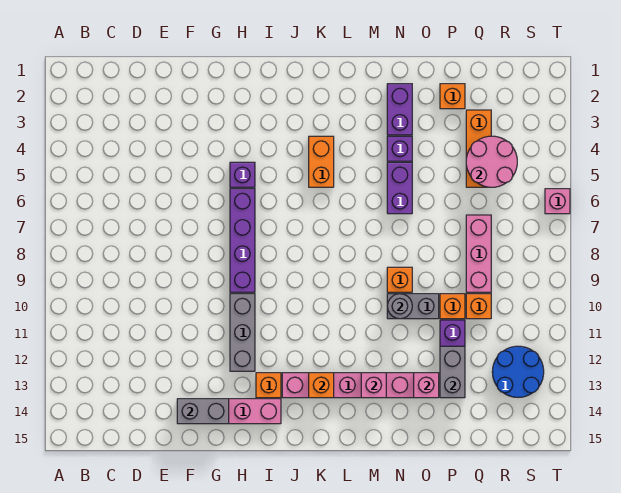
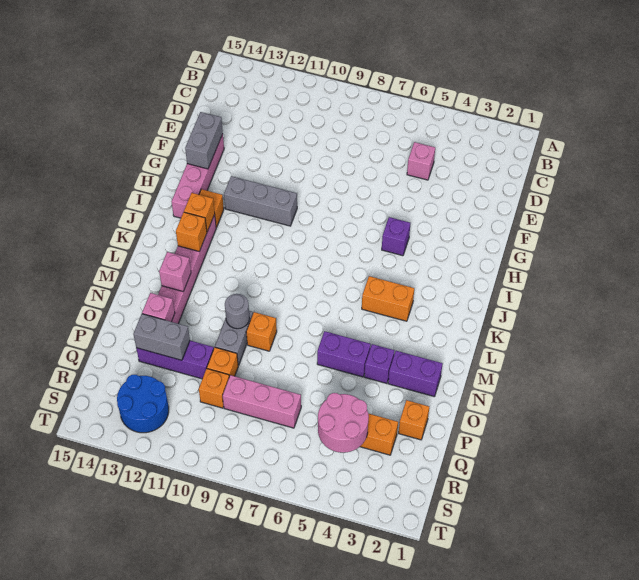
purple 1x4 brick [230,189,255,292] -> none
none -> orange 1x1 brick [184,193,215,231]
pink 1x1 brick [545,189,570,214] -> pink 1x1 brick moved to [407,142,435,180]

